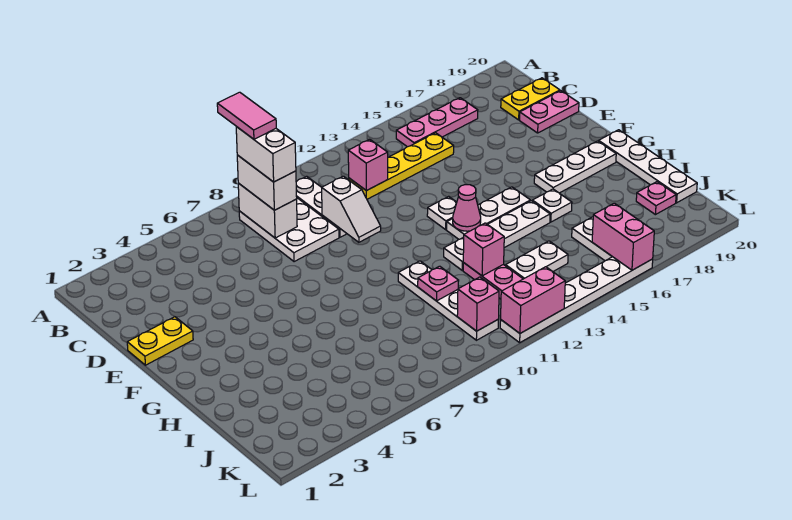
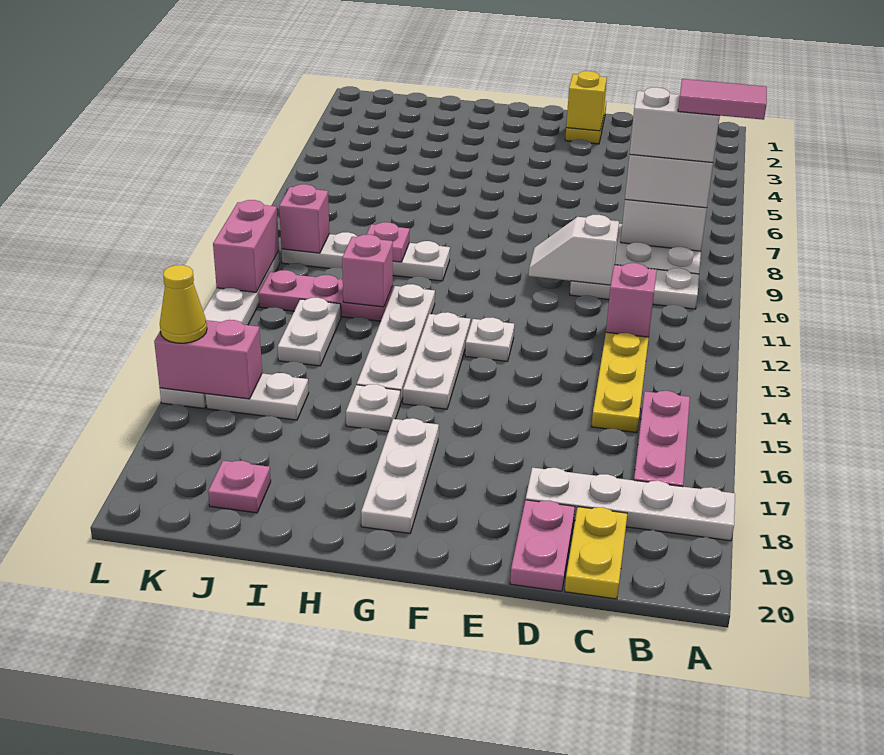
none -> yellow 1x1 brick [566,71,607,131]
pink 1x1 cone [453,185,481,231] -> none
white 1x4 plate [599,130,697,203] -> white 1x4 plate moved to [526,468,735,541]
none -> yellow 1x1 cone [160,265,207,343]

